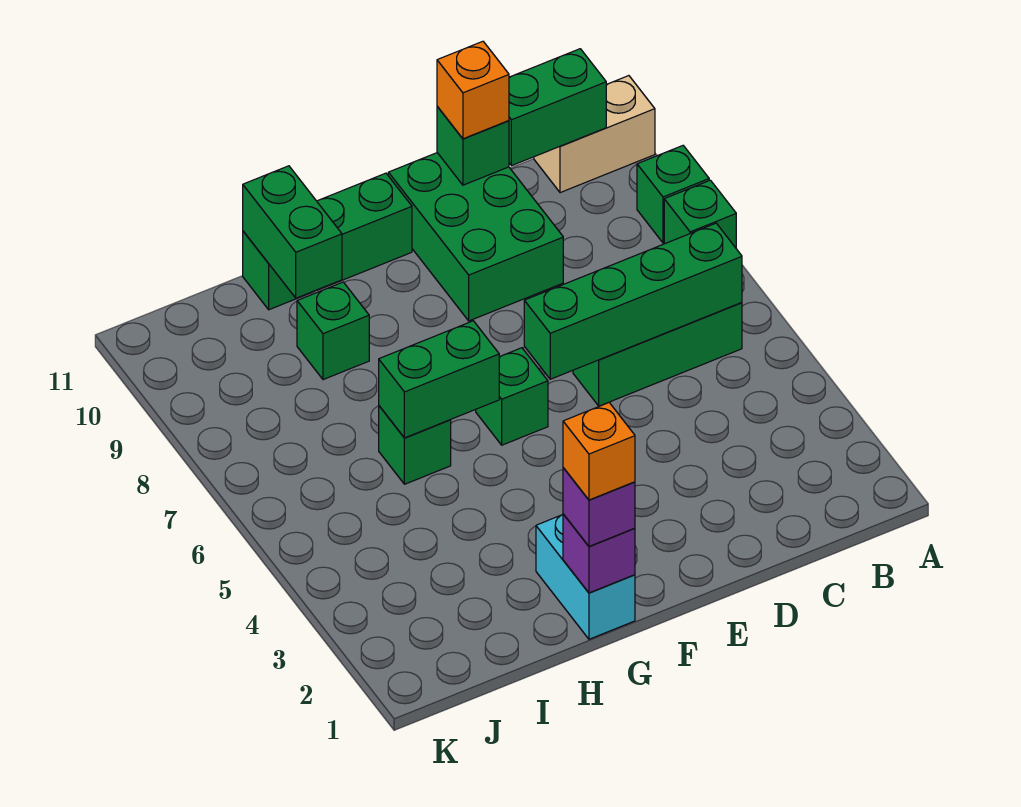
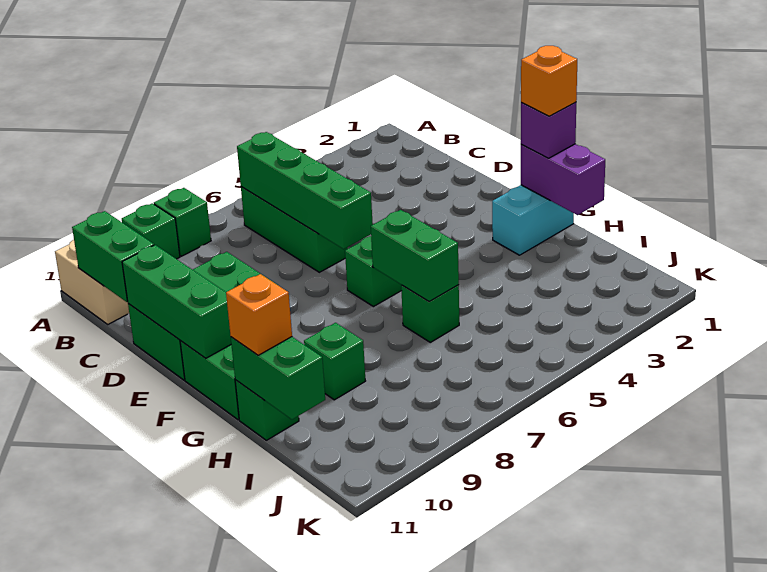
green 1x1 brick [437,106,509,185] -> green 1x3 brick [122,245,231,358]
orange 1x1 brick [437,41,509,139] -> orange 1x1 brick moved to [226,274,292,355]
purple 1x1 brick [563,514,635,593] -> purple 1x2 brick [521,144,605,215]
green 1x2 brick [243,166,342,298] -> green 1x2 brick turned to [231,337,325,419]

